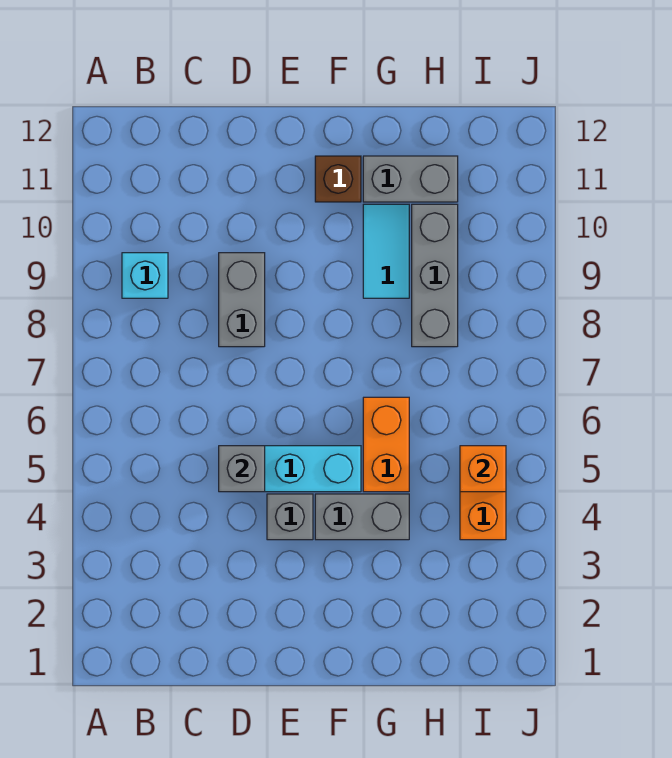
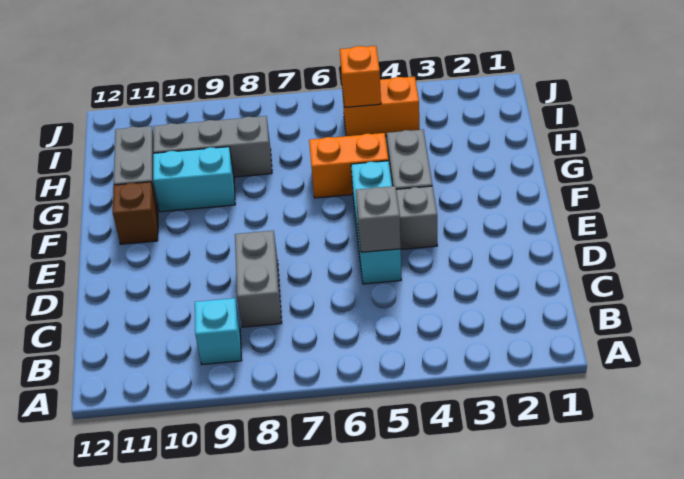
grey 1x2 brick [219,253,265,347] -> grey 1x2 brick turned to [235,231,282,327]
cyan 1x2 tile [363,204,409,298] -> cyan 1x2 brick [153,147,235,212]

